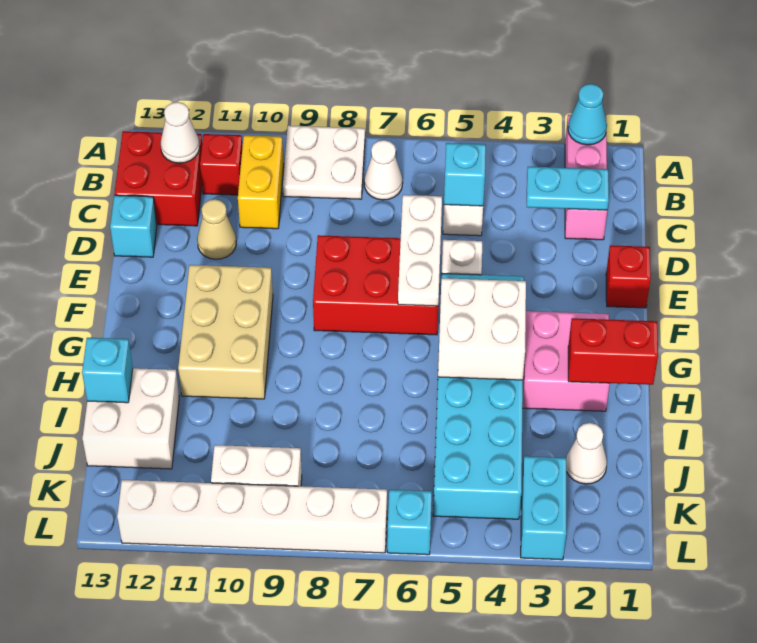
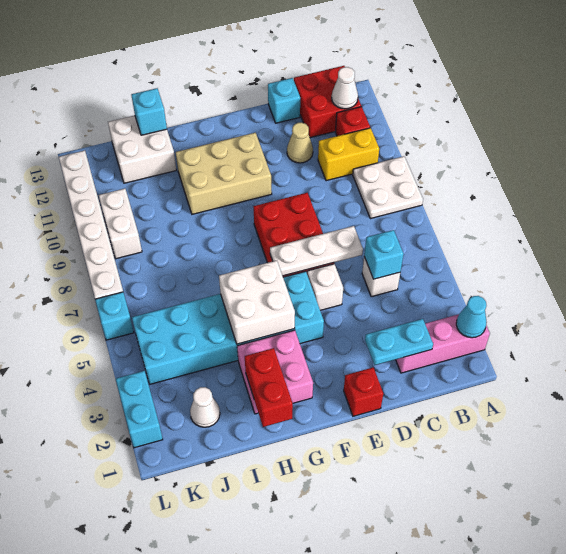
white 1x1 cone [364,140,403,200] -> none
cyan 1x2 plate [527,167,609,210] -> cyan 1x2 plate turned to [365,319,433,365]
cyan 1x2 brick [521,456,566,560] -> cyan 1x2 brick turned to [116,371,163,448]

